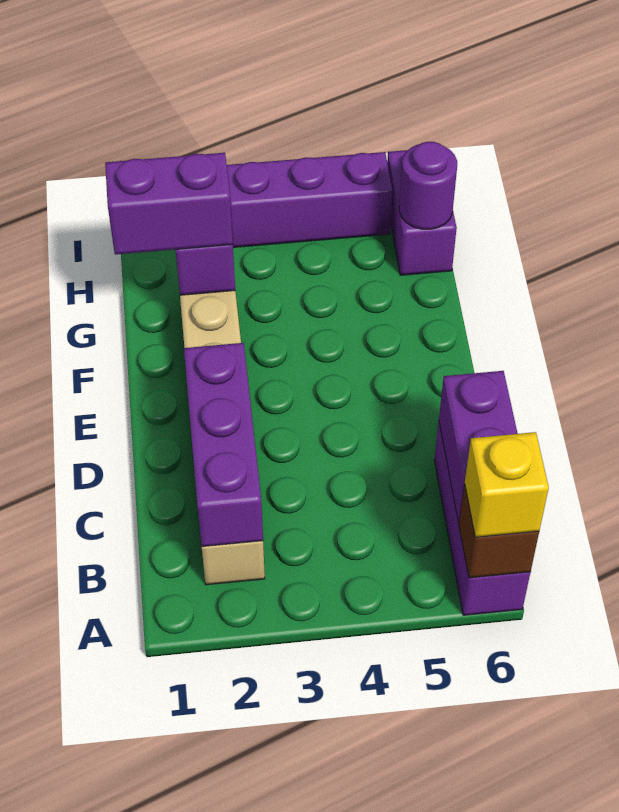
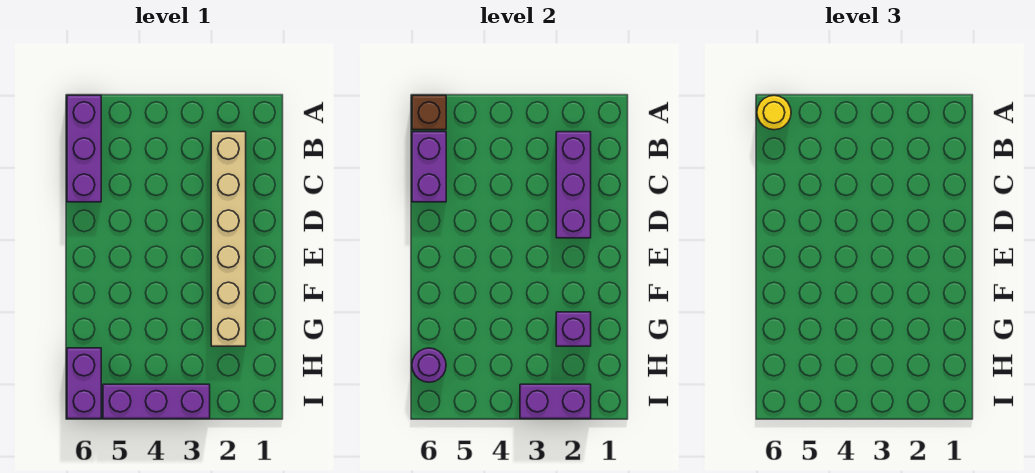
yellow 1x1 brick [465,432,549,537] -> yellow 1x1 round brick [757,95,791,130]
purple 1x2 brick [105,153,233,255] -> purple 1x2 brick moved to [520,384,591,419]

